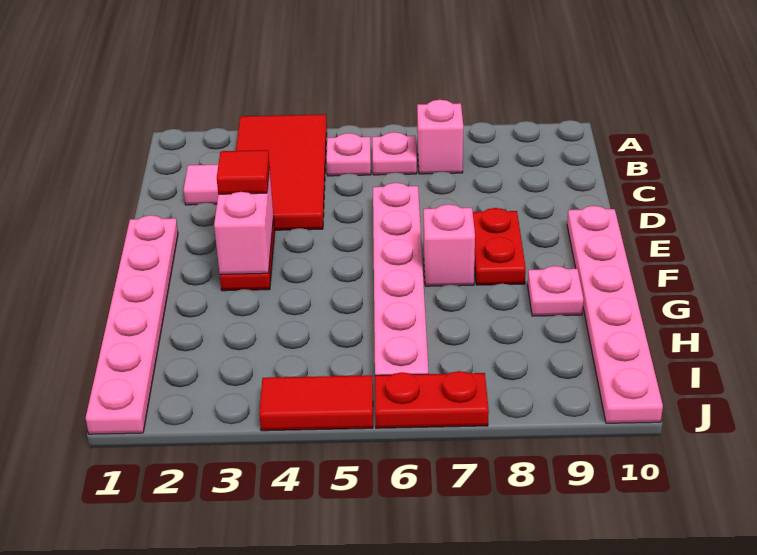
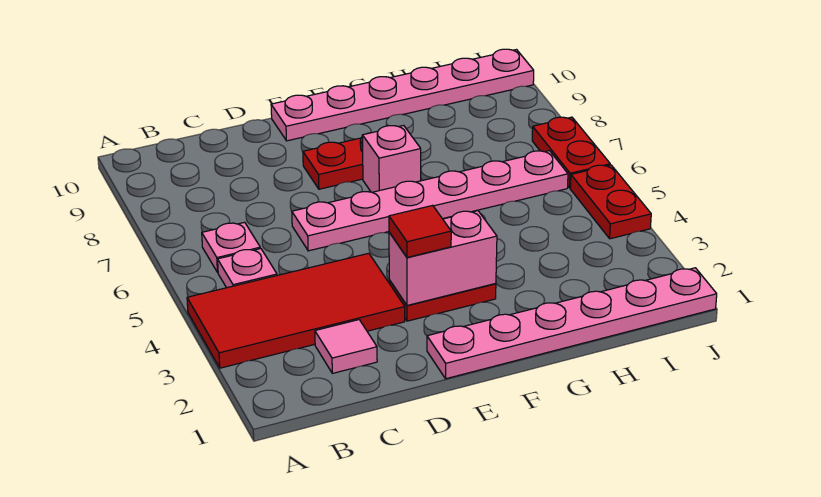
pink 1x1 brick [417,100,463,174] -> none
pink 1x1 plate [528,266,584,316] -> none
red 1x2 tile [259,375,373,431] -> red 1x2 plate [570,165,651,239]

